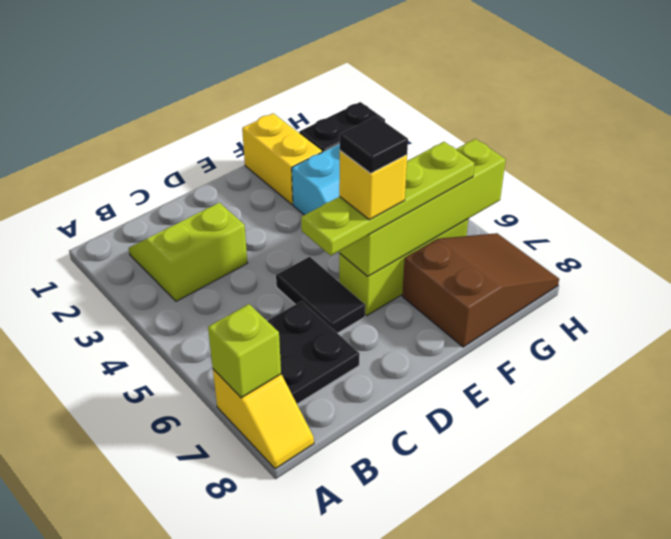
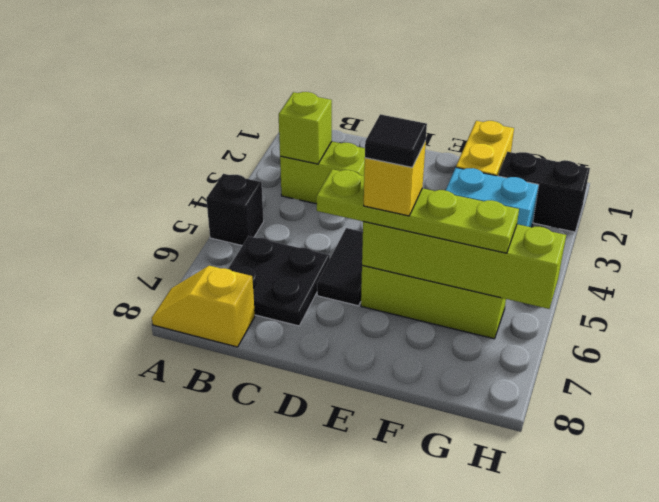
none -> black 1x1 brick [206,174,264,246]
yellow 1x2 slope [213,369,314,469] -> yellow 1x2 slope turned to [152,266,255,347]
lime 1x1 brick [208,304,281,398] -> lime 1x1 brick moved to [279,92,332,164]
brown 2x3 slope [402,233,559,347] -> none

